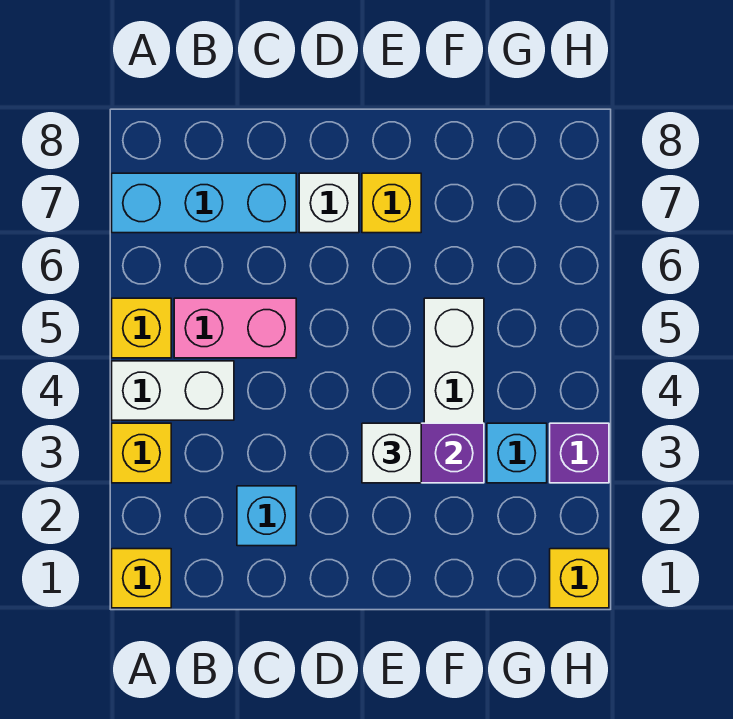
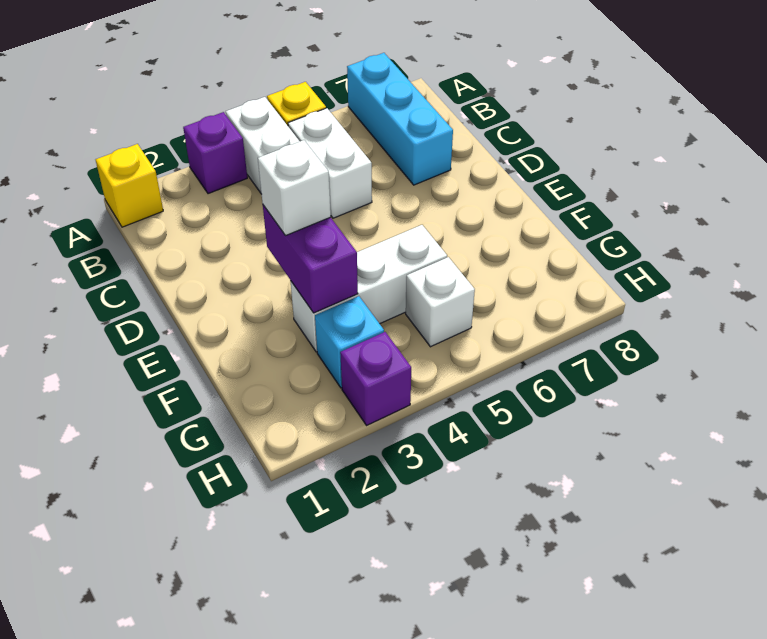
yellow 1x1 brick [112,423,171,483] -> purple 1x1 brick [183,112,247,194]
pink 1x2 brick [174,298,296,358] -> white 1x2 brick [288,108,372,218]
cyan 1x1 brick [237,486,296,546] -> none
white 1x1 brick [299,173,359,233] -> white 1x1 brick moved to [406,257,475,347]
yellow 1x1 brick [362,173,421,233] -> none
yellow 1x1 brick [550,549,609,608] -> none

